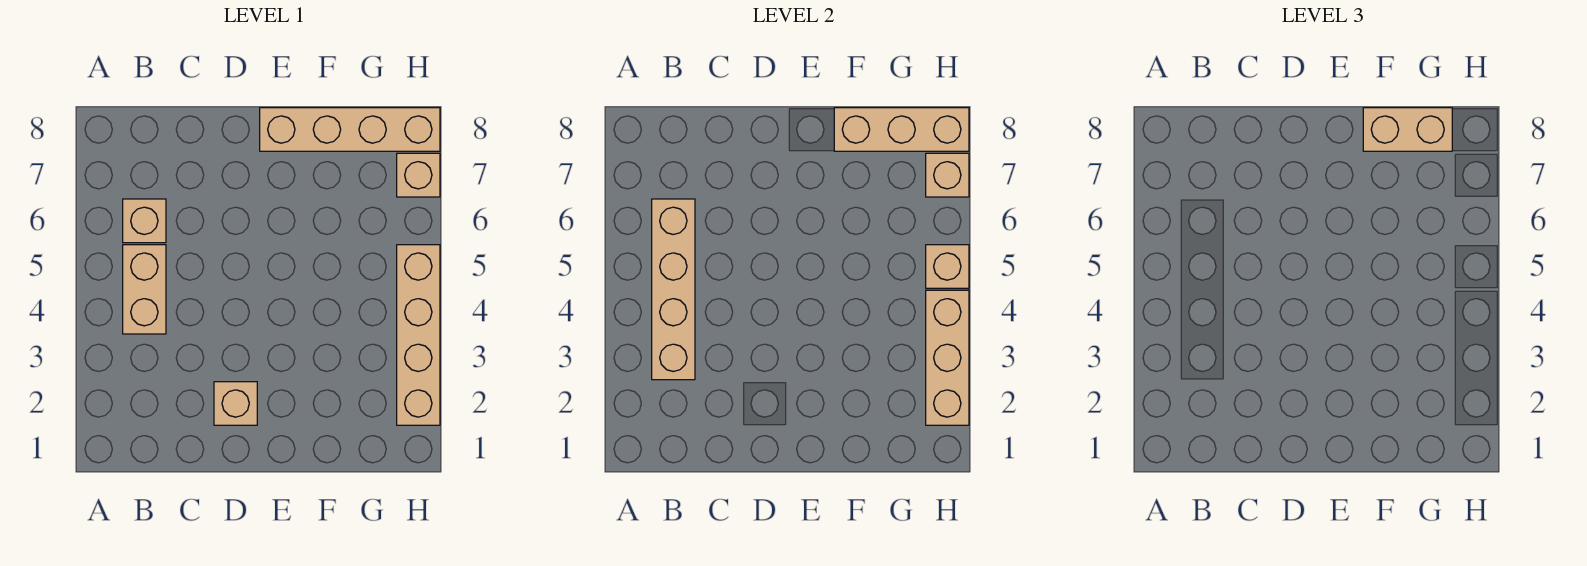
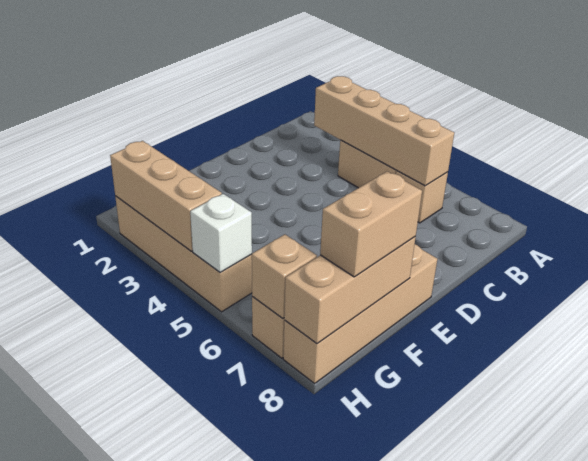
tan 1x1 brick [214,382,257,425] -> none
tan 1x1 brick [926,245,969,288] -> white 1x1 brick [190,194,252,272]

